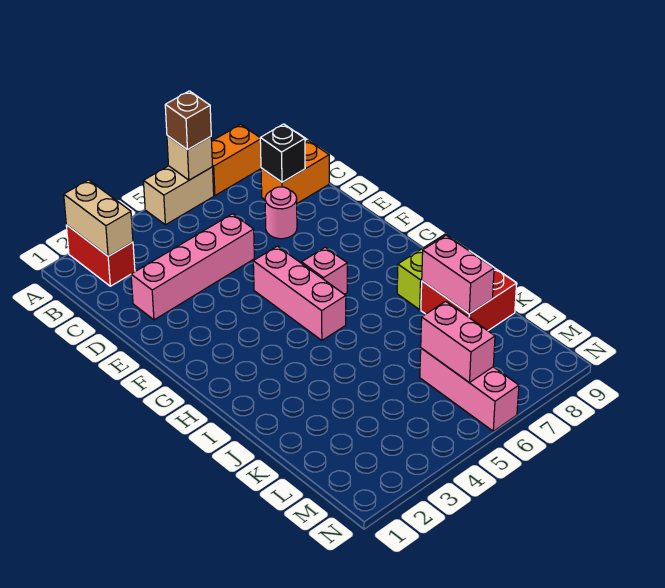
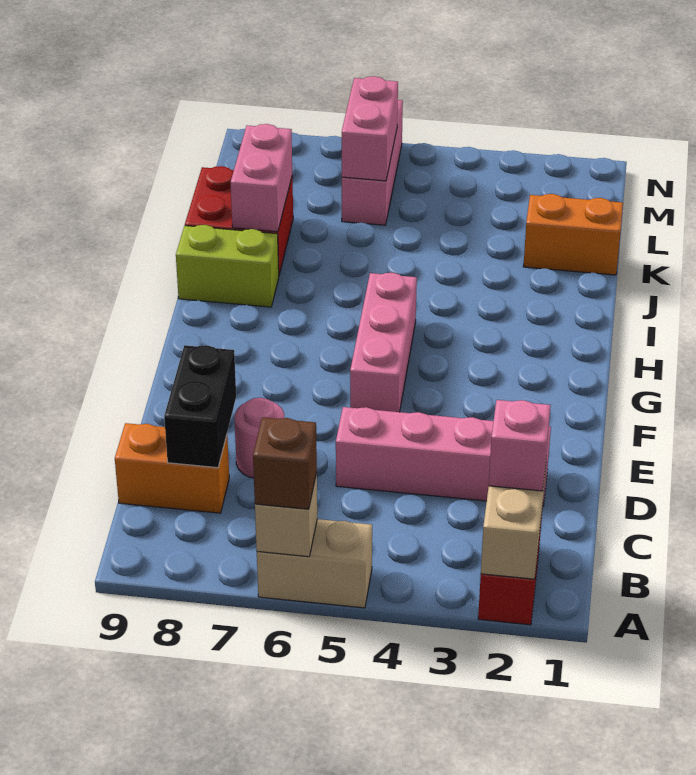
orange 1x2 brick [212,125,261,196] -> orange 1x2 brick moved to [523,194,623,275]
black 1x1 brick [260,124,305,182] -> black 1x2 brick [164,345,236,468]
pink 1x1 brick [301,247,347,294] -> pink 1x1 brick moved to [489,400,551,491]

